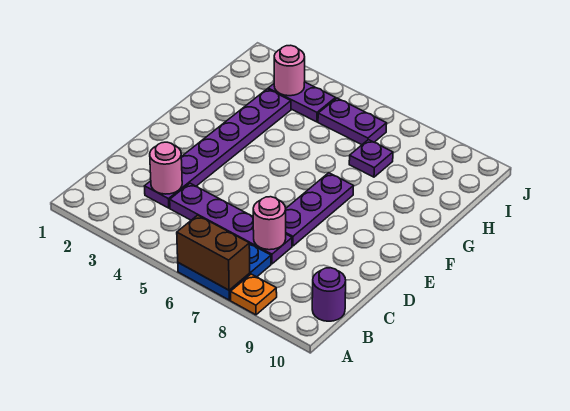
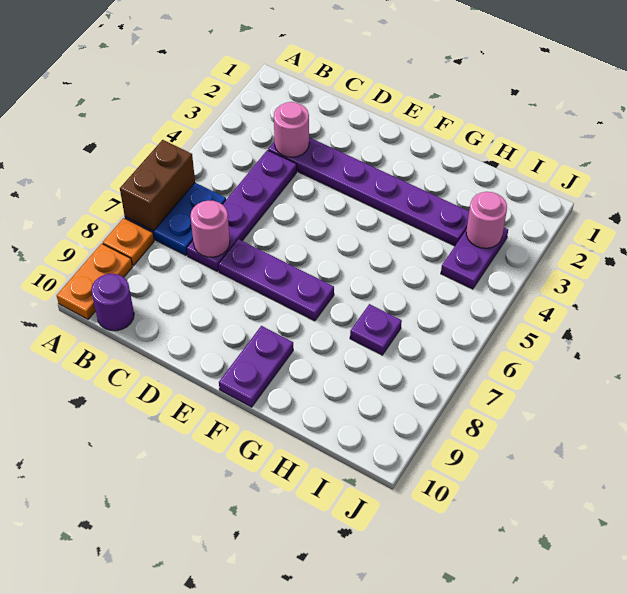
none -> orange 1x2 plate [57,244,132,319]
purple 1x2 plate [318,98,387,145] -> purple 1x2 plate moved to [219,326,293,407]

